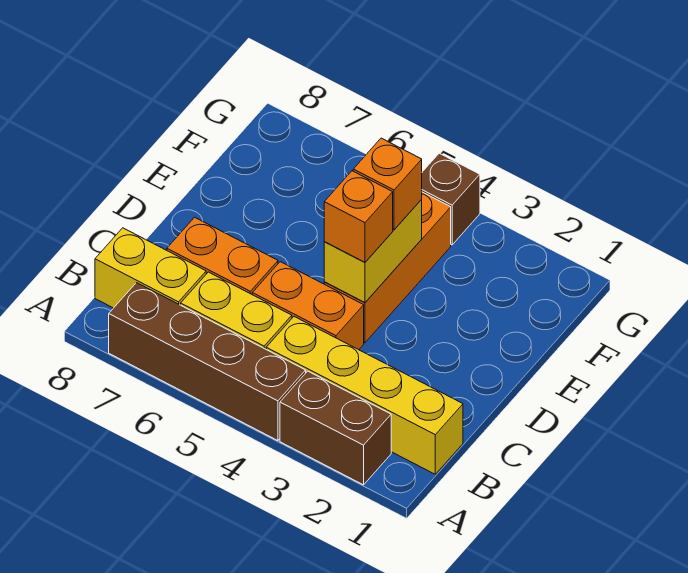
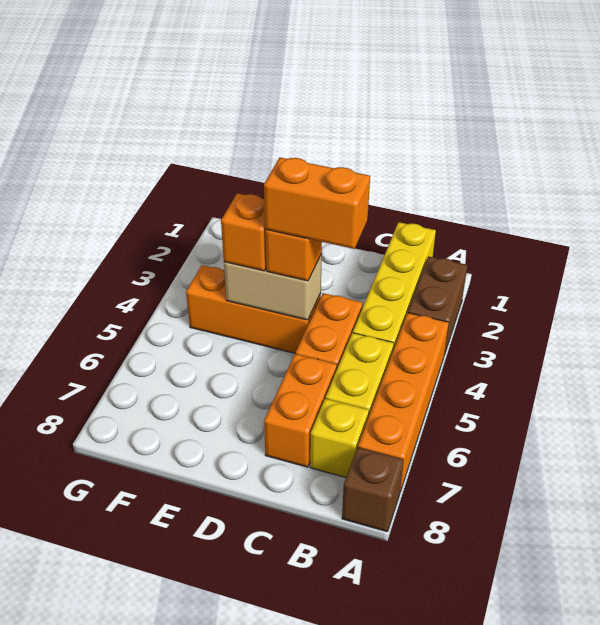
brown 1x4 brick [109,283,306,441] -> orange 1x4 brick [358,313,449,492]
yellow 1x2 brick [95,228,206,308] -> yellow 1x1 brick [310,398,369,477]
none -> orange 1x2 brick [264,157,370,249]
yellow 1x2 brick [324,200,422,302] -> tan 1x2 brick [224,254,322,320]
brown 1x1 brick [422,153,480,245] -> brown 1x1 brick moved to [342,447,404,532]

